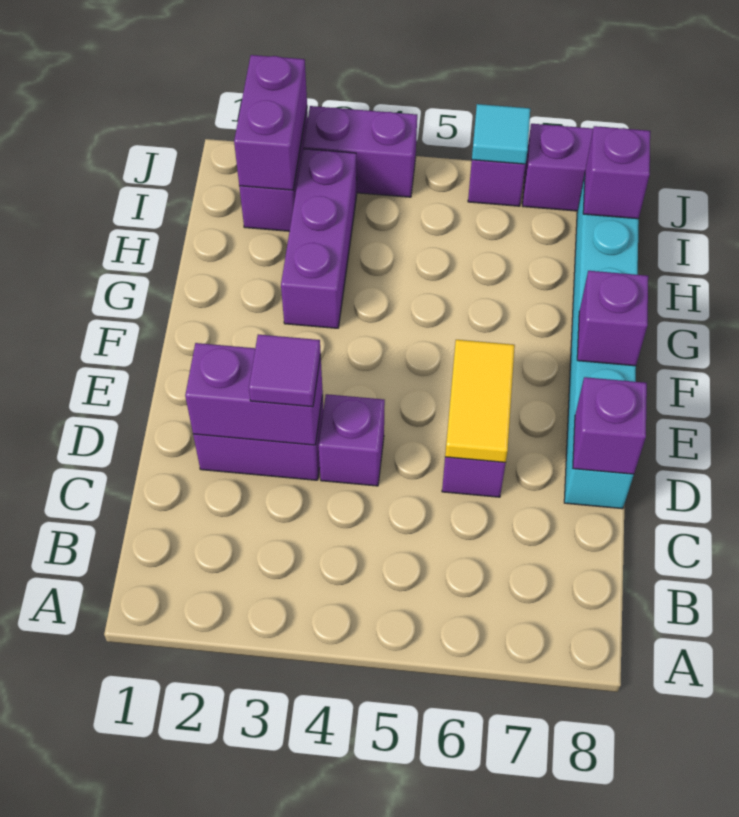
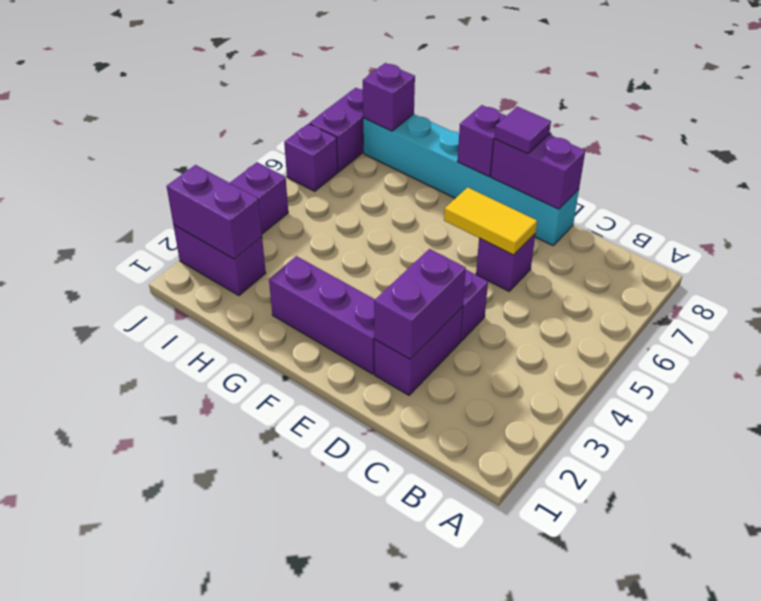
purple 1x1 tile [249,335,321,407] -> purple 1x1 tile moved to [494,107,551,154]
purple 1x1 brick [573,377,647,474] -> purple 1x2 brick [491,135,585,209]
purple 1x3 brick [281,149,357,328] -> purple 1x3 brick moved to [269,256,375,374]
cyan 1x1 tile [472,104,530,164] -> none

